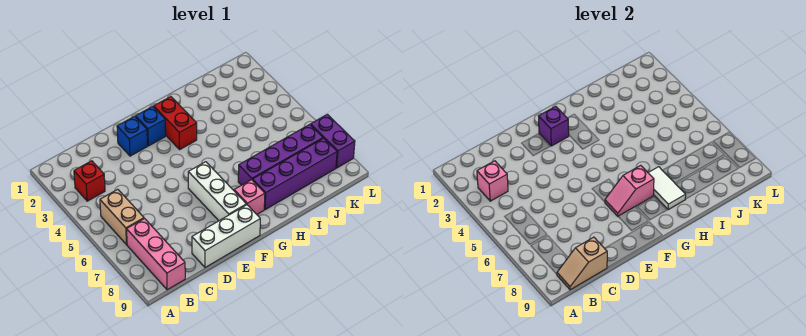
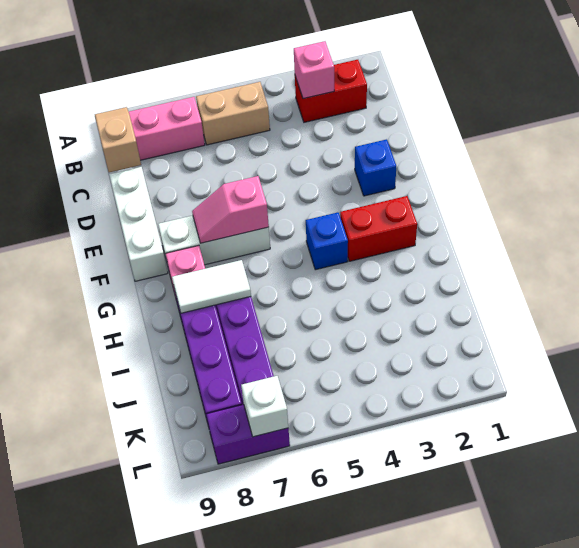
red 1x1 brick [74,161,105,201] -> red 1x2 brick [295,60,367,122]
blue 1x1 brick [136,106,166,146] -> blue 1x1 brick moved to [306,212,348,270]
purple 1x1 brick [539,106,569,146] -> none
pink 1x2 slope [605,165,654,216] -> pink 1x2 slope turned to [192,176,269,243]
none -> white 1x1 brick [241,376,288,437]

